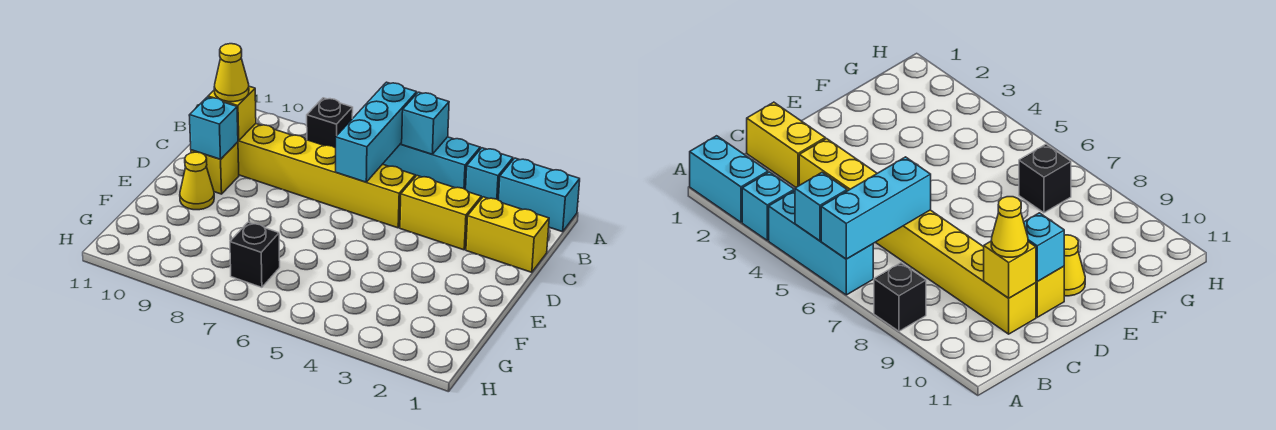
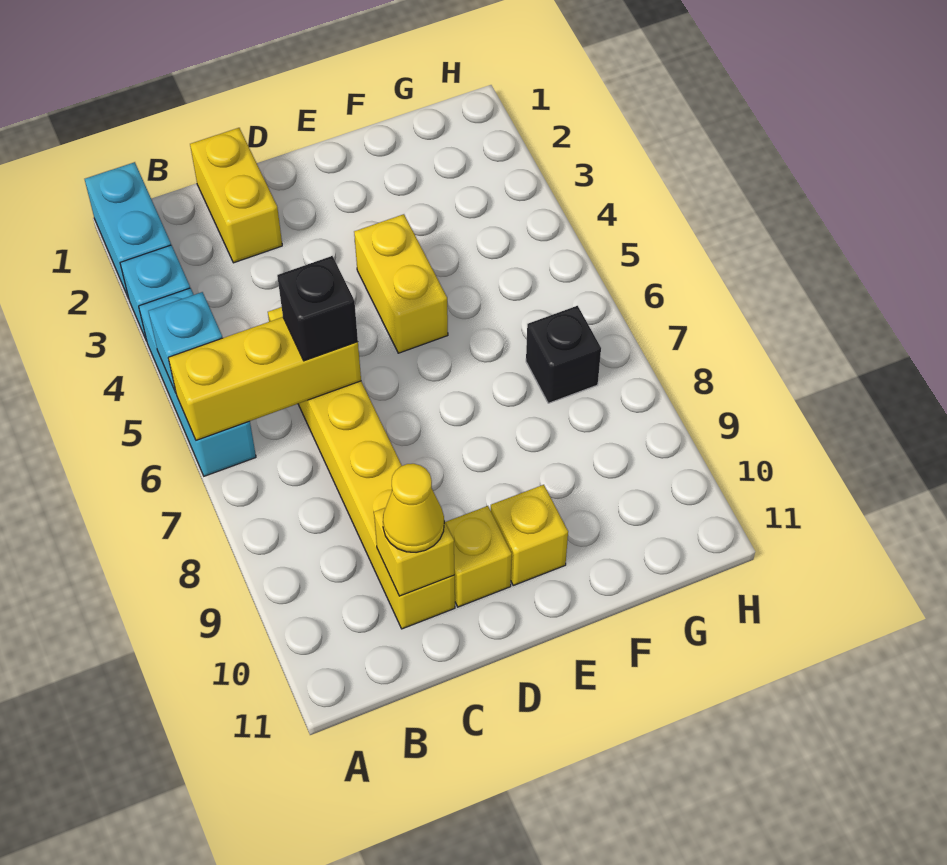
cyan 1x3 brick [336,82,417,182] -> yellow 1x3 brick [168,317,361,440]
black 1x1 brick [307,98,353,148] -> black 1x1 brick moved to [277,256,358,361]
yellow 1x2 brick [400,176,481,250] -> yellow 1x2 brick moved to [354,214,448,353]
cyan 1x1 brick [189,97,238,159] -> none
yellow 1x1 cone [180,152,214,210] -> yellow 1x1 brick [491,485,568,585]

